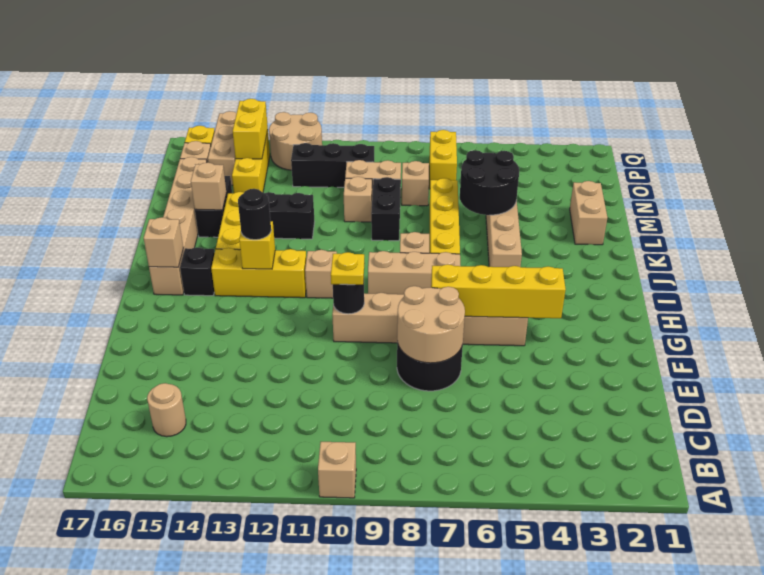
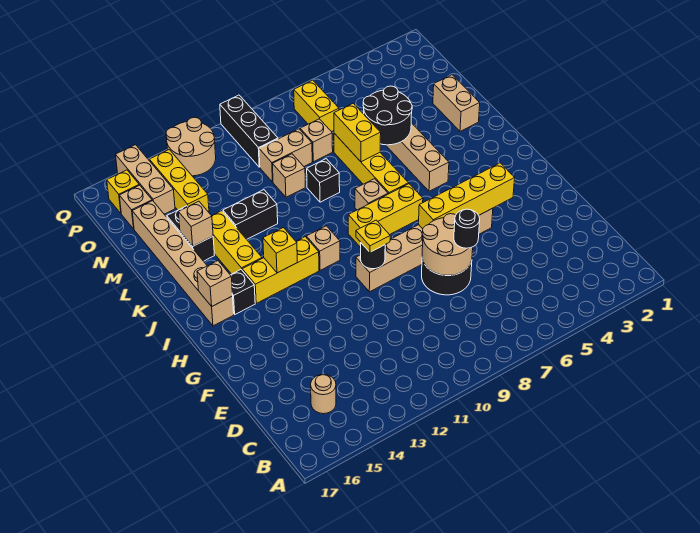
tan 1x1 brick [318,442,356,498] -> none
tan 1x3 brick [368,251,460,294] -> yellow 1x3 brick [348,184,423,248]
black 1x1 round brick [238,189,271,240] -> black 1x1 round brick moved to [454,209,480,248]
black 1x2 brick [371,177,401,241] -> black 1x1 brick [307,159,340,202]
black 1x3 brick [291,143,374,187] -> black 1x3 brick turned to [220,95,278,167]
yellow 1x2 brick [233,99,268,159] -> yellow 1x2 brick moved to [334,103,381,162]

